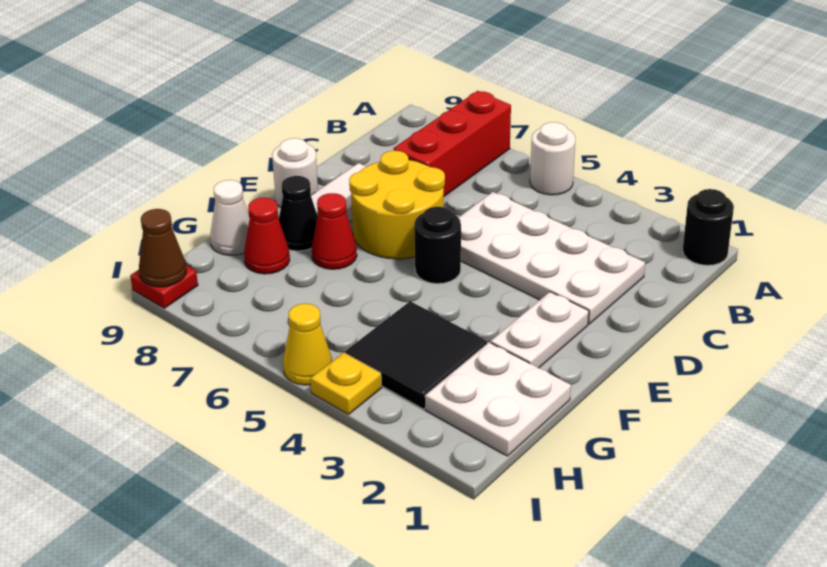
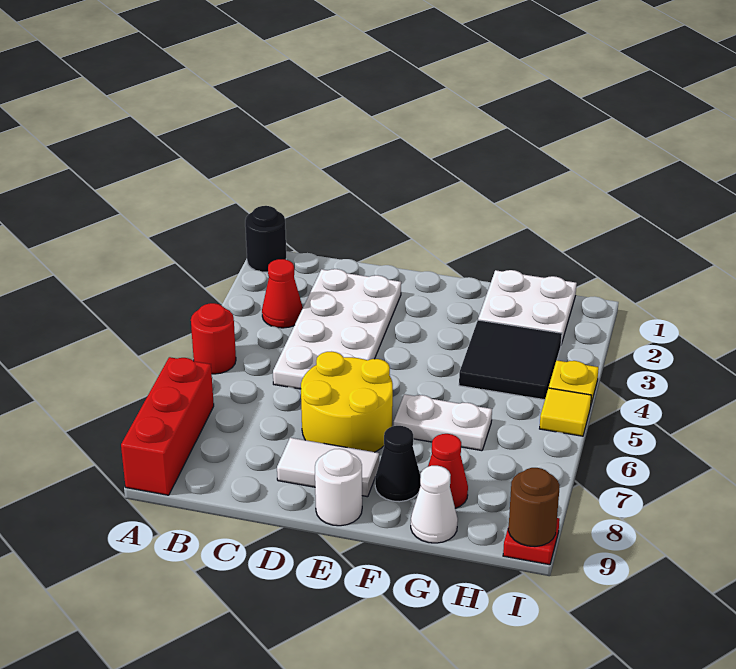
white 1x1 round brick [530,122,575,195] -> red 1x1 round brick [191,303,236,374]
red 1x3 brick [393,91,511,196] -> red 1x3 brick turned to [121,357,214,495]
white 1x2 plate [491,292,589,368] -> white 1x2 plate moved to [394,394,492,451]
black 1x1 round brick [414,207,461,284] -> none
red 1x1 cone [312,193,357,269] -> red 1x1 cone moved to [262,259,303,328]
yellow 1x1 cone [283,304,332,385] -> yellow 1x1 tile [540,388,592,436]
brown 1x1 cone [139,209,186,287] -> brown 1x1 round brick [508,468,560,546]

